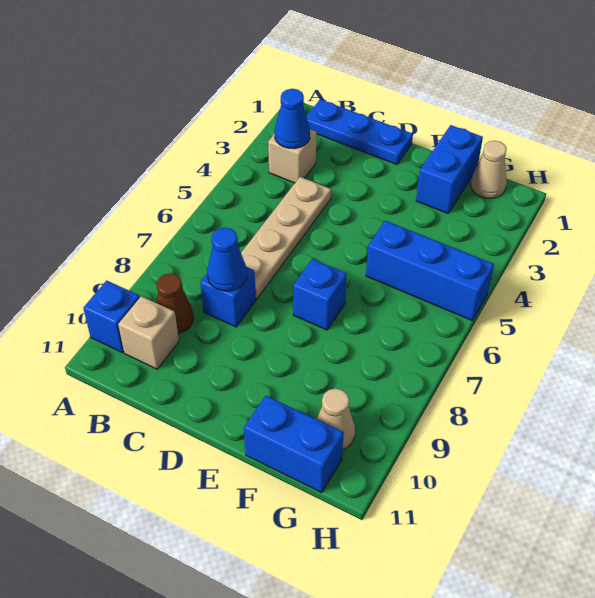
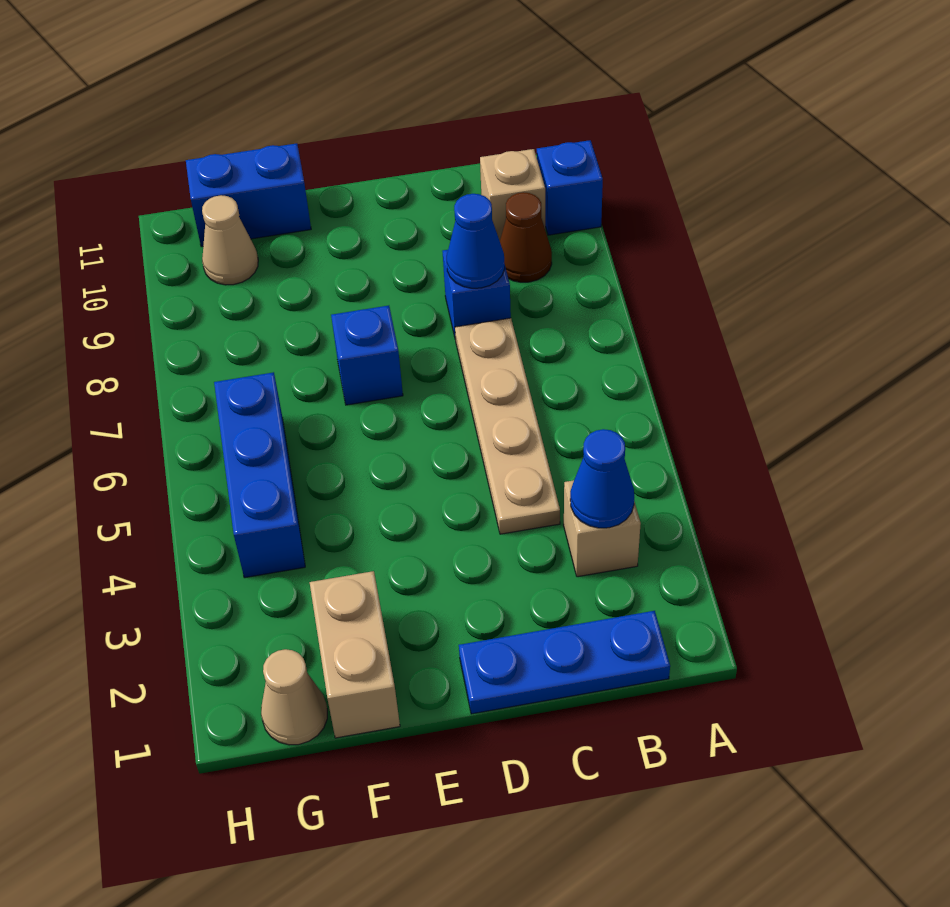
blue 1x2 brick [416,125,483,213] -> tan 1x2 brick [310,571,400,738]
blue 1x3 brick [366,221,494,321] -> blue 1x3 brick turned to [214,372,305,578]

